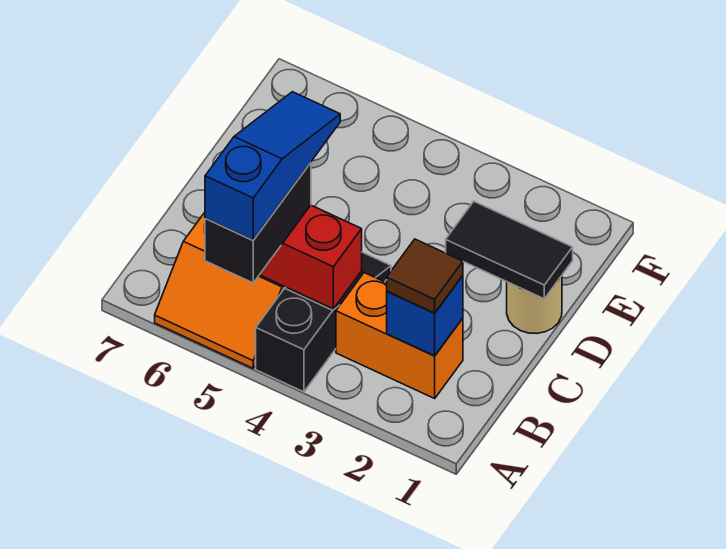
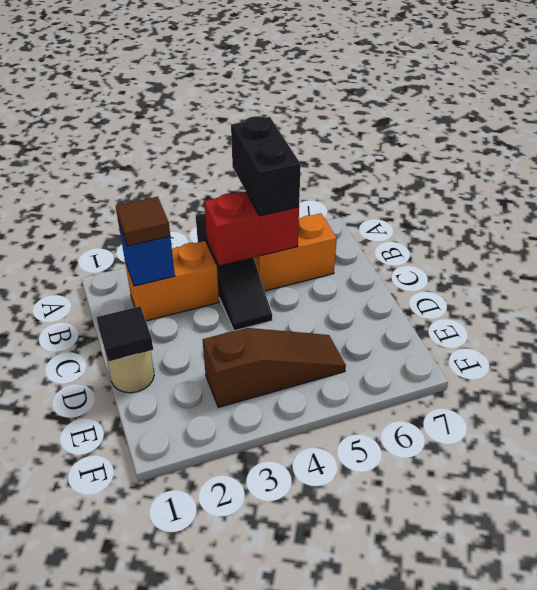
blue 1x3 slope [205,92,340,240] -> none
black 1x2 tile [446,202,573,299] -> black 1x1 tile [96,306,153,362]
none -> brown 1x3 slope [203,328,346,408]

